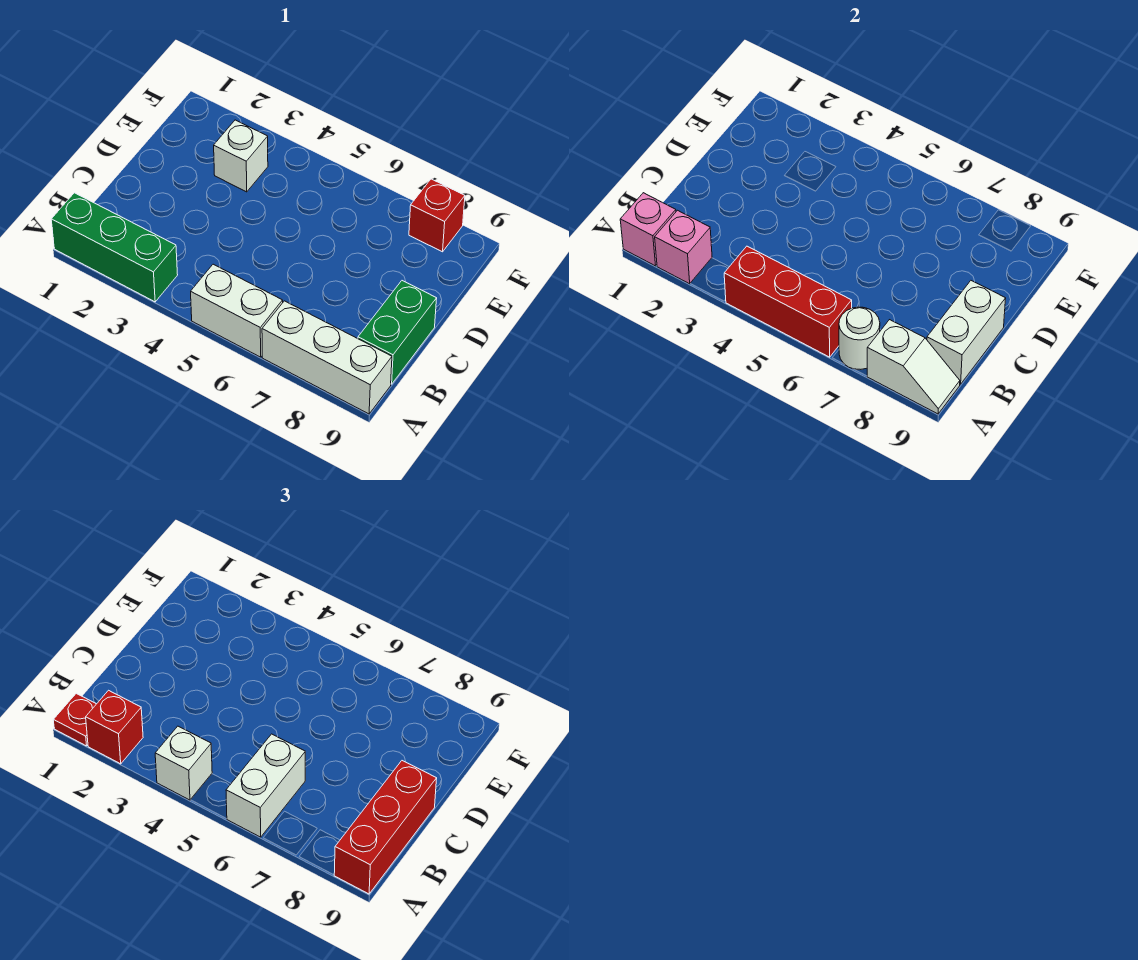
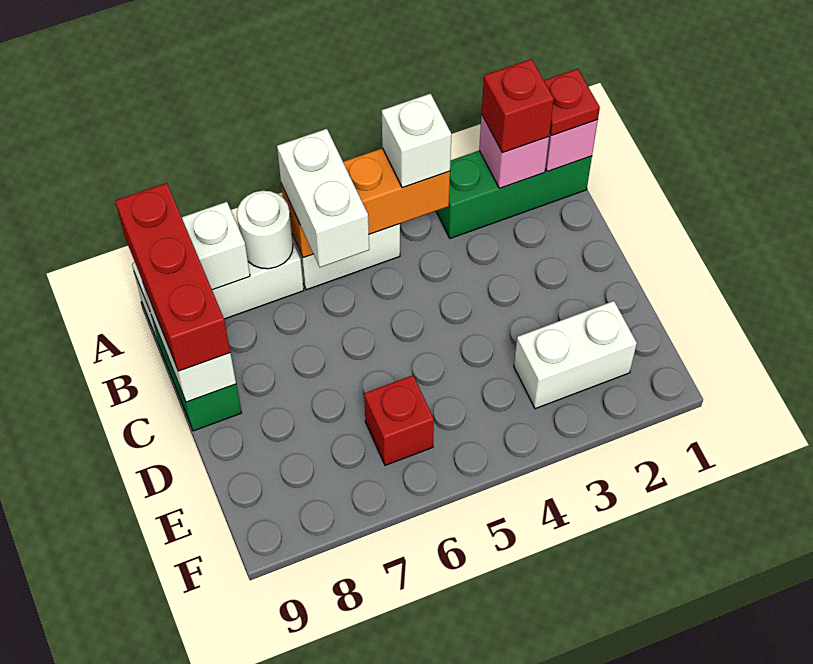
red 1x3 brick [724,246,852,357] -> orange 1x3 brick [281,148,450,258]
white 1x1 brick [214,120,268,192] -> white 1x2 brick [514,301,637,409]
red 1x1 brick [409,179,465,252] -> red 1x1 brick moved to [364,375,434,465]

